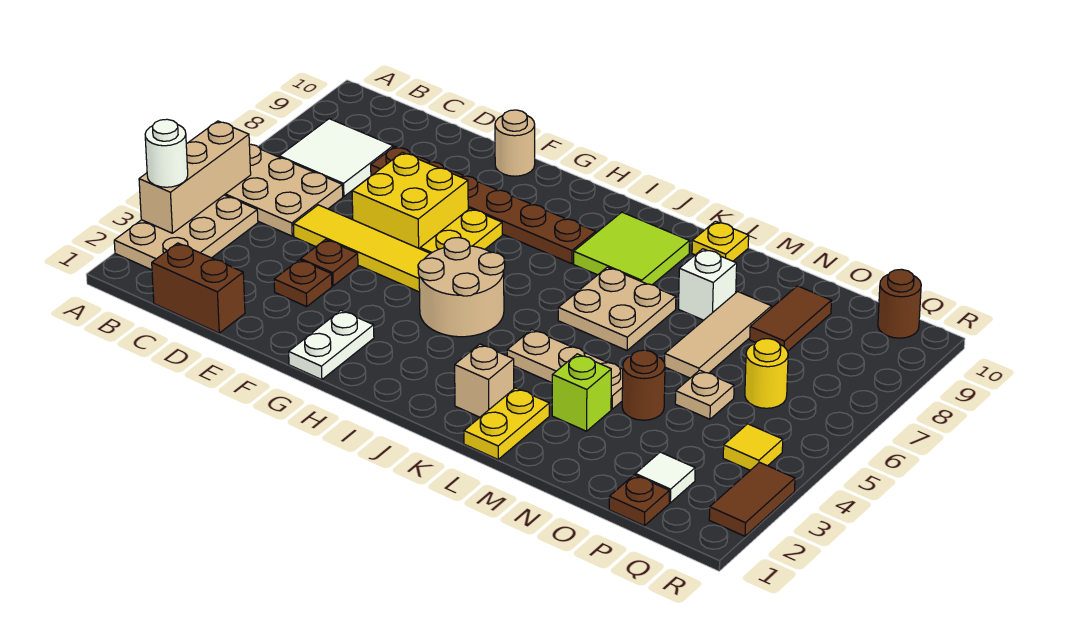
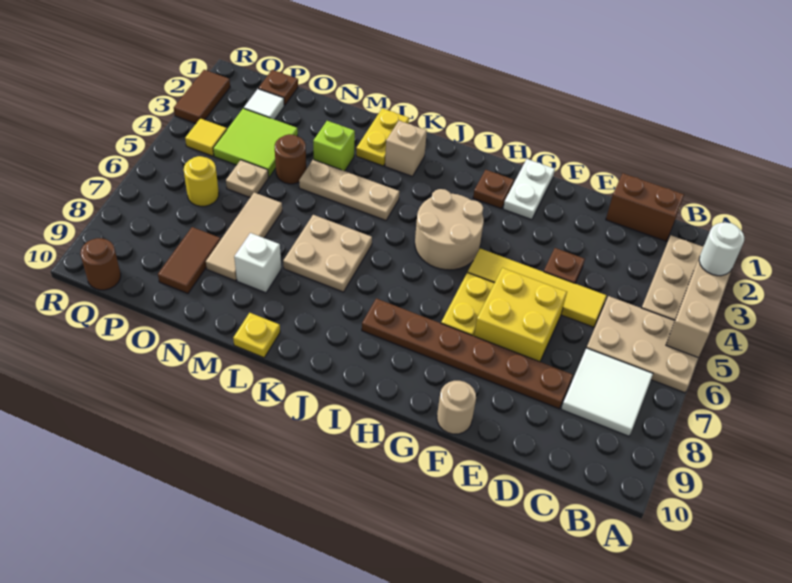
brown 1x1 plate [274,260,332,306] -> brown 1x1 plate moved to [473,170,514,209]
lime 2x2 tile [574,212,690,285] -> lime 2x2 tile moved to [213,108,298,177]

